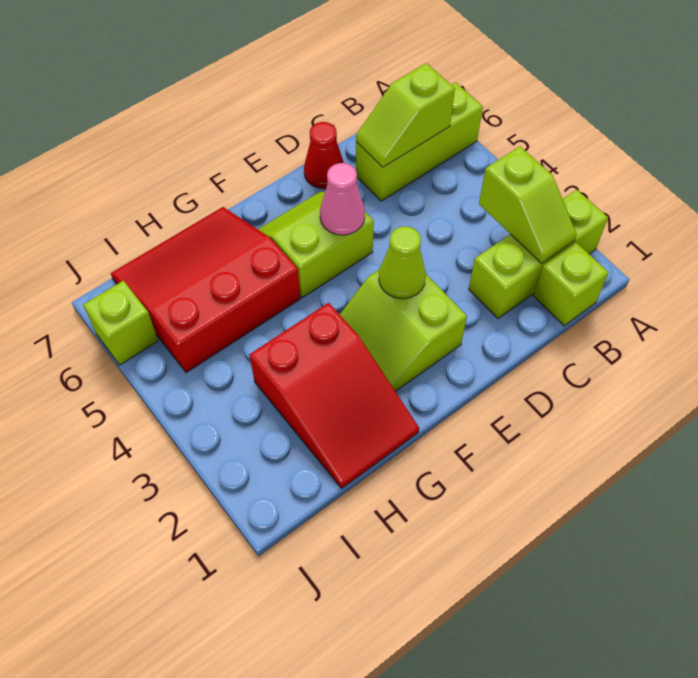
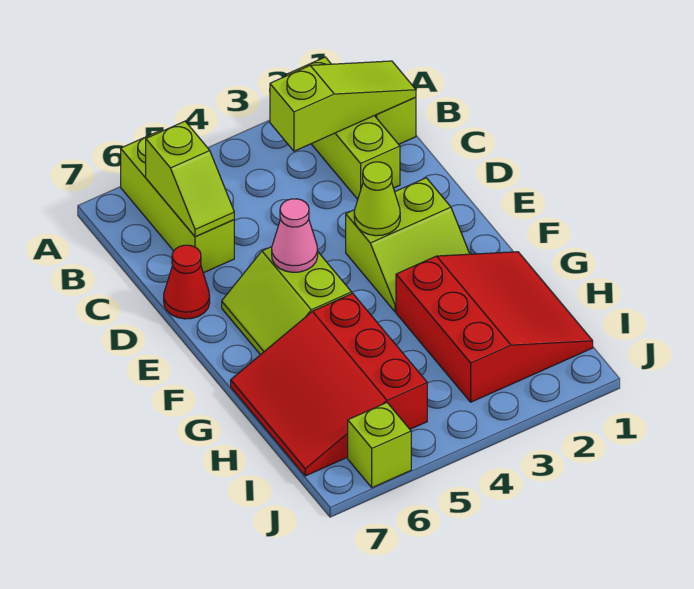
lime 1x2 slope [479,146,577,263] -> lime 1x3 slope [270,61,416,151]
red 2x3 slope [249,303,419,488] -> red 3x3 slope [396,252,593,402]

